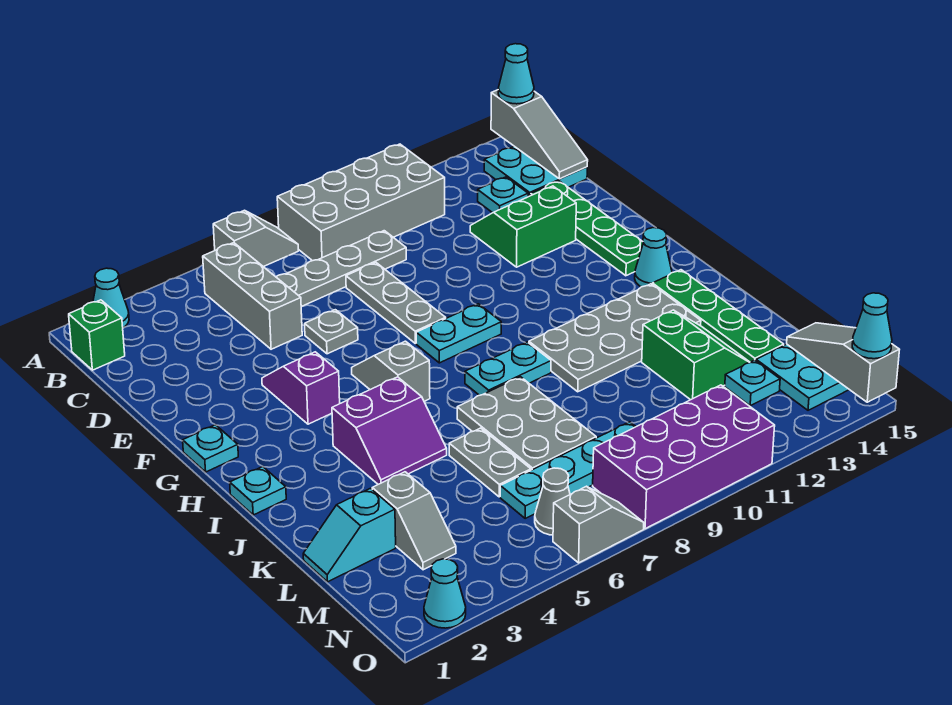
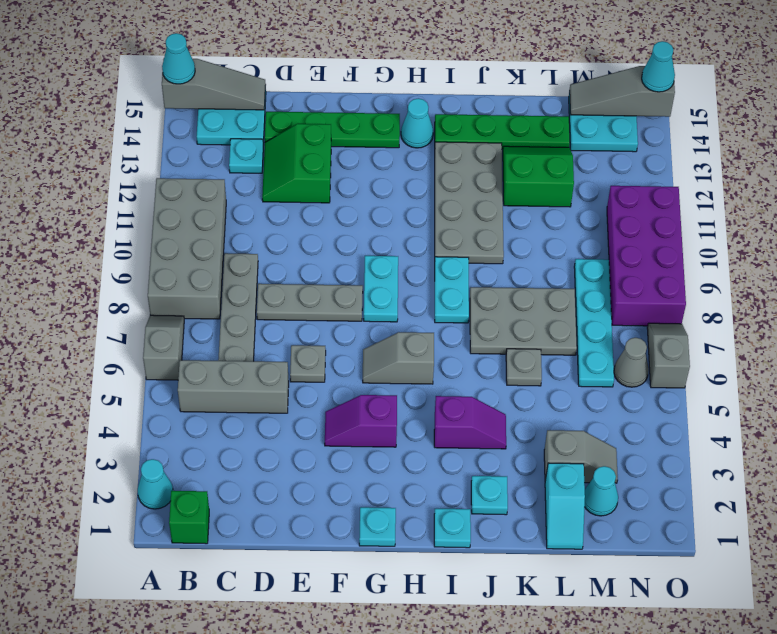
purple 2x2 slope [332,377,447,484] -> purple 1x2 slope [434,396,506,449]
grey 1x2 plate [449,428,531,497] -> grey 1x1 plate [506,349,542,386]
cyan 1x1 plate [725,360,780,406] -> cyan 1x1 plate moved to [471,476,508,515]
cyan 1x1 cone [424,559,466,628] -> cyan 1x1 cone moved to [585,466,618,516]

